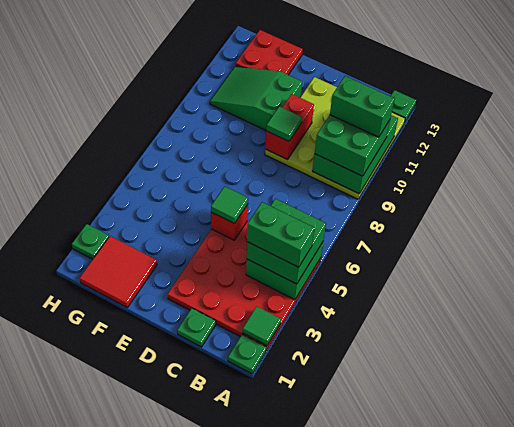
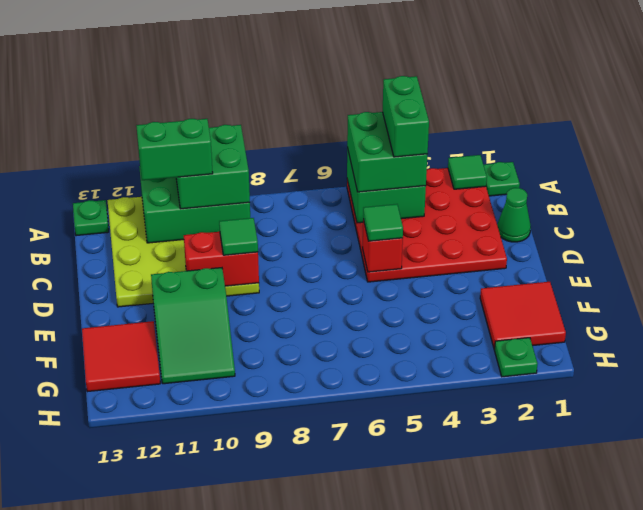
green 1x2 brick [330,76,395,137] -> green 1x2 brick turned to [136,119,213,180]
green 1x1 plate [177,308,216,347] -> green 1x1 cone [497,188,531,242]
red 2x2 plate [236,30,303,75] -> red 2x2 tile [82,321,160,392]

